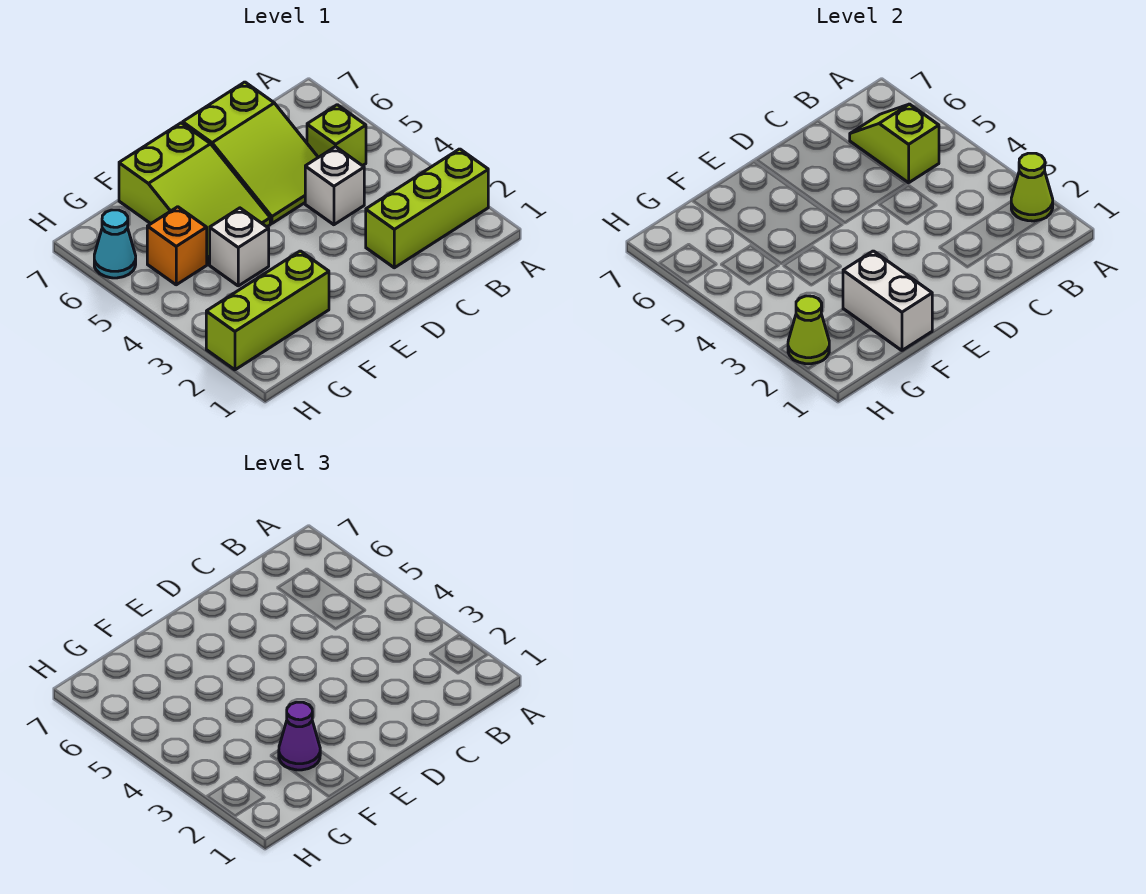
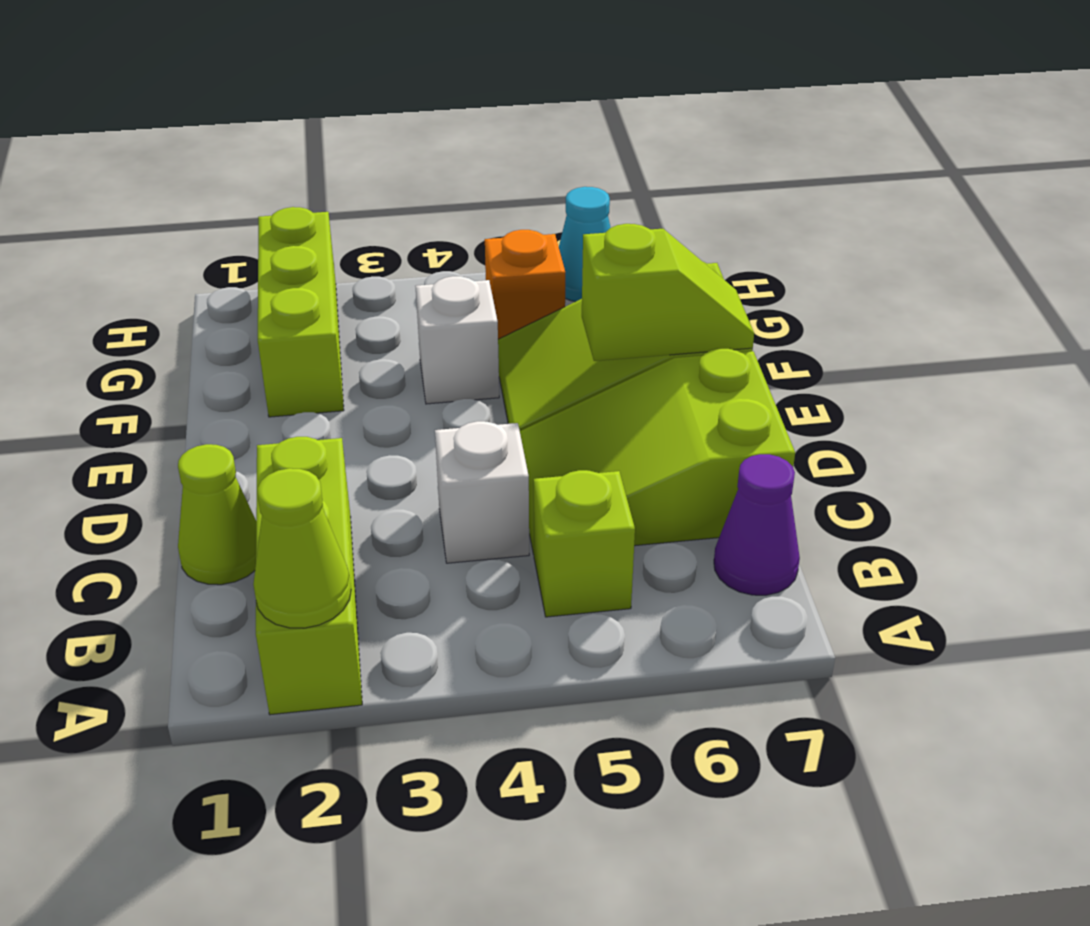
lime 1x2 slope [850,104,939,183] -> lime 1x2 slope moved to [582,224,754,361]
white 1x2 brick [843,251,932,350] -> none
purple 1x1 cone [279,702,320,770] -> purple 1x1 cone moved to [714,454,800,595]
lime 1x1 cone [788,296,829,364] -> lime 1x1 cone moved to [178,444,256,585]

